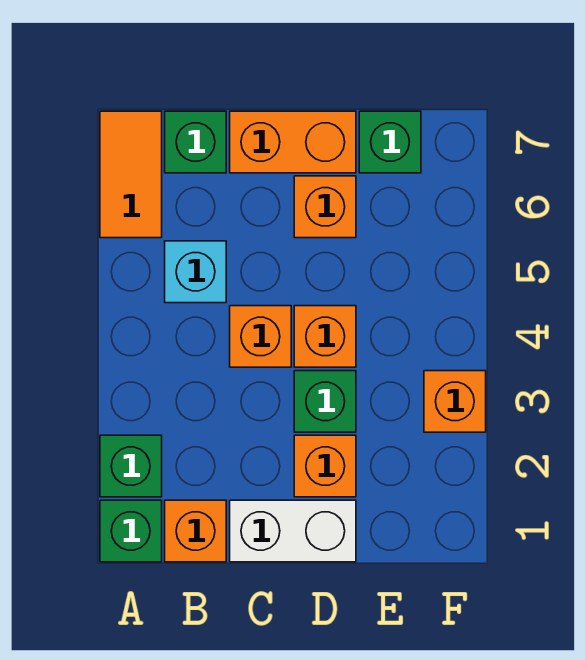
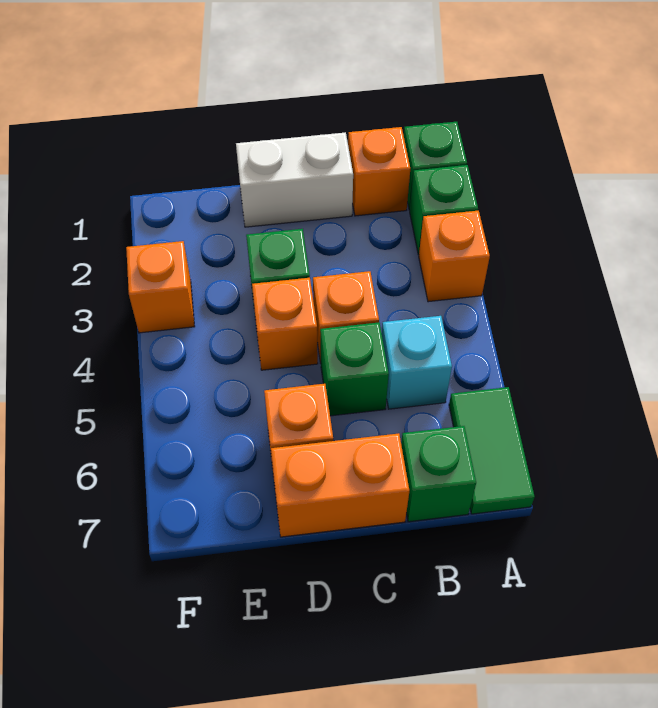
orange 1x2 tile [100,111,162,238] -> green 1x2 tile [449,387,535,514]
orange 1x1 brick [294,435,356,497] -> orange 1x1 brick moved to [419,211,490,302]
green 1x1 brick [359,111,421,173] -> green 1x1 brick moved to [320,322,389,416]

